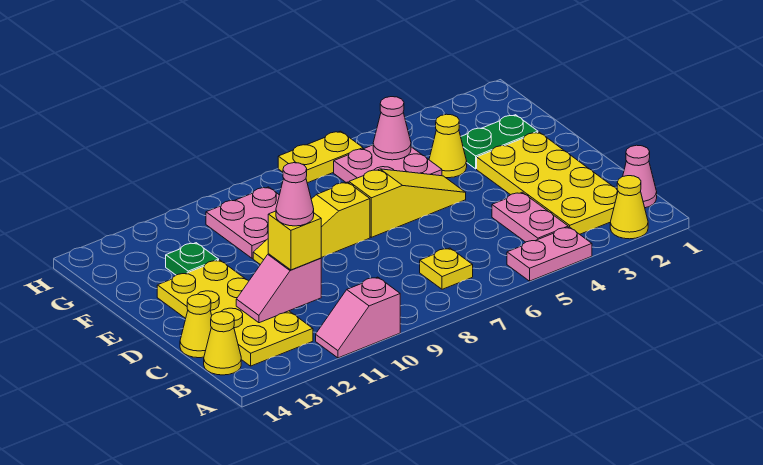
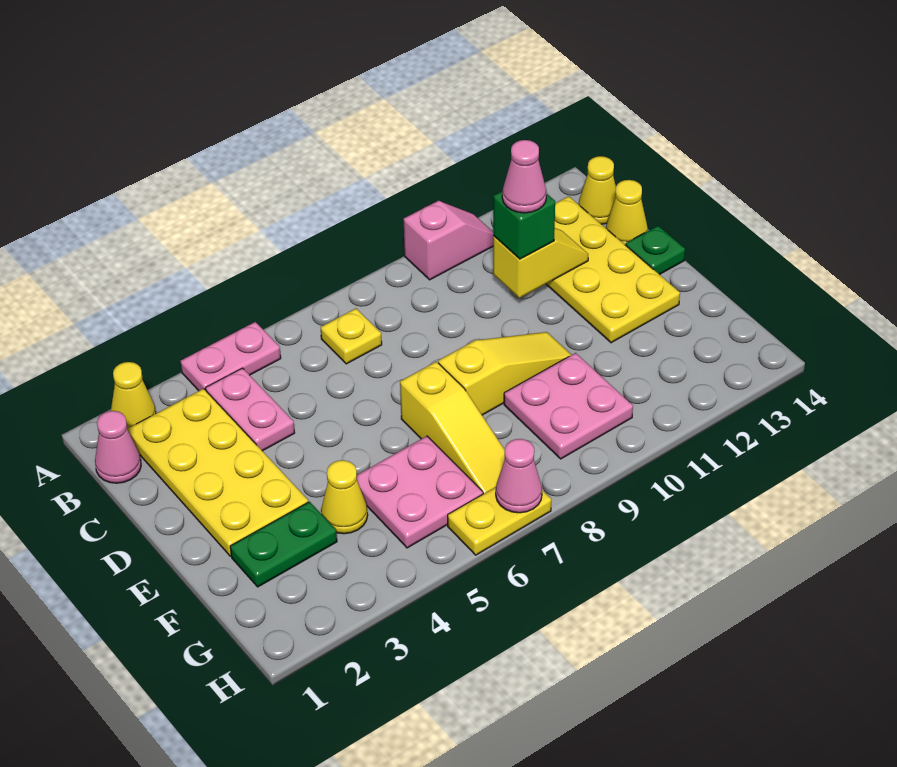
pink 1x2 slope [236,254,321,323] -> yellow 1x2 slope [493,228,588,298]
yellow 1x1 brick [268,211,321,270] -> green 1x1 brick [493,191,555,259]
yellow 1x3 slope [349,169,466,237] -> yellow 1x3 slope turned to [400,362,505,494]
green 1x1 plate [166,243,219,275] -> green 1x1 plate moved to [626,226,685,275]
pink 1x1 cone [373,97,411,160] -> pink 1x1 cone moved to [496,439,542,513]

